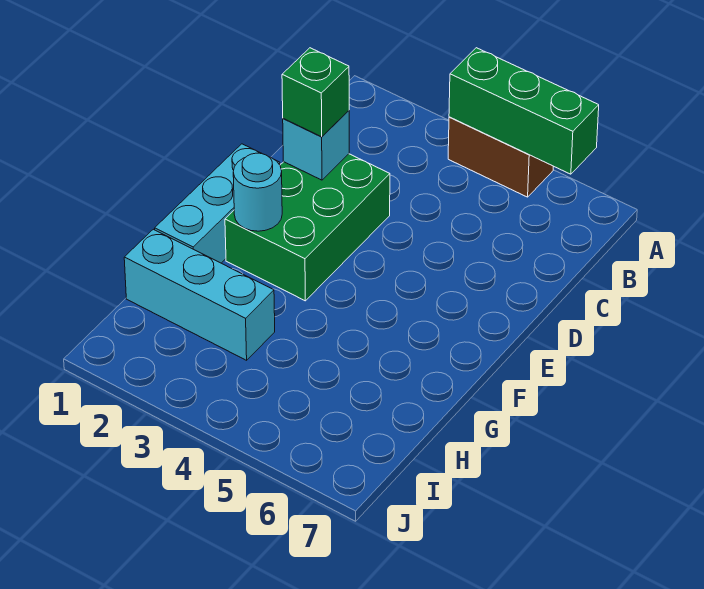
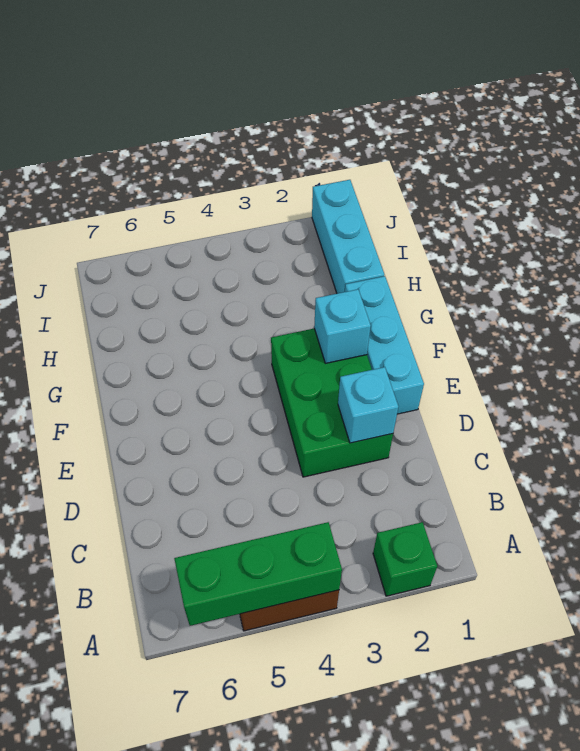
green 1x1 brick [282,48,349,137] -> green 1x1 brick moved to [373,522,437,596]
cyan 1x1 round brick [233,153,282,231] -> cyan 1x1 brick [314,289,371,363]
cyan 1x3 brick [124,229,275,360] -> cyan 1x3 brick turned to [312,180,384,294]

